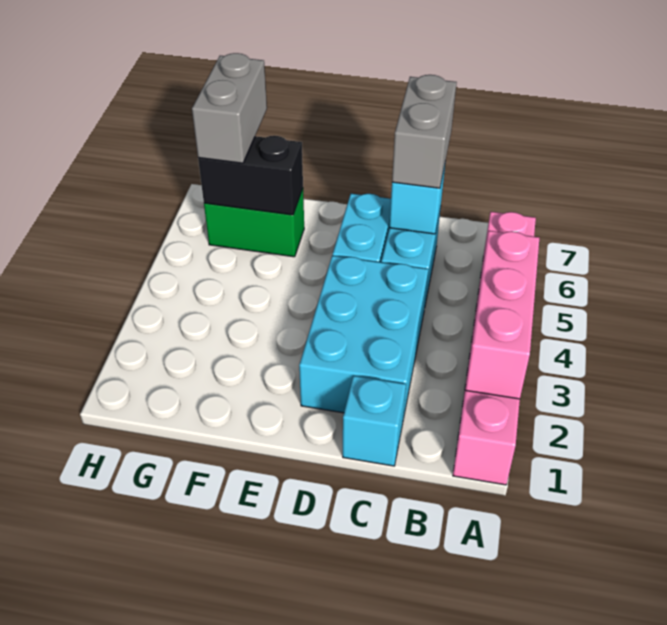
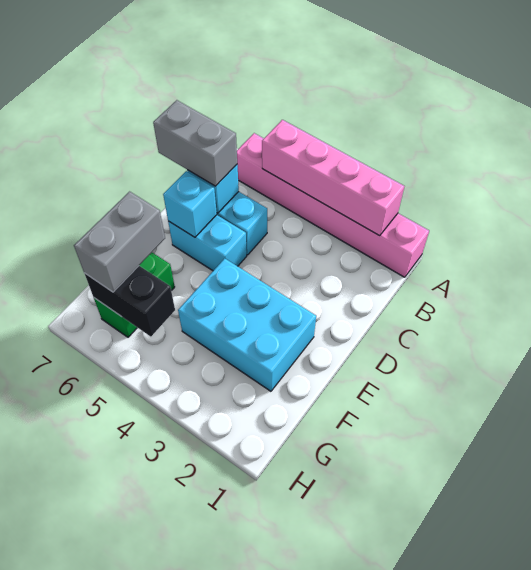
pink 1x3 brick [465,231,539,399] -> pink 1x4 brick [262,120,404,236]
cyan 1x1 brick [343,376,406,466] -> cyan 1x1 brick moved to [163,171,217,237]
cyan 2x3 brick [299,256,428,419] -> cyan 2x3 brick moved to [178,258,316,391]
black 1x2 brick [198,136,303,215] -> black 1x2 brick turned to [84,266,175,337]
grey 1x2 brick [192,53,267,163] -> grey 1x2 brick turned to [74,192,165,292]

